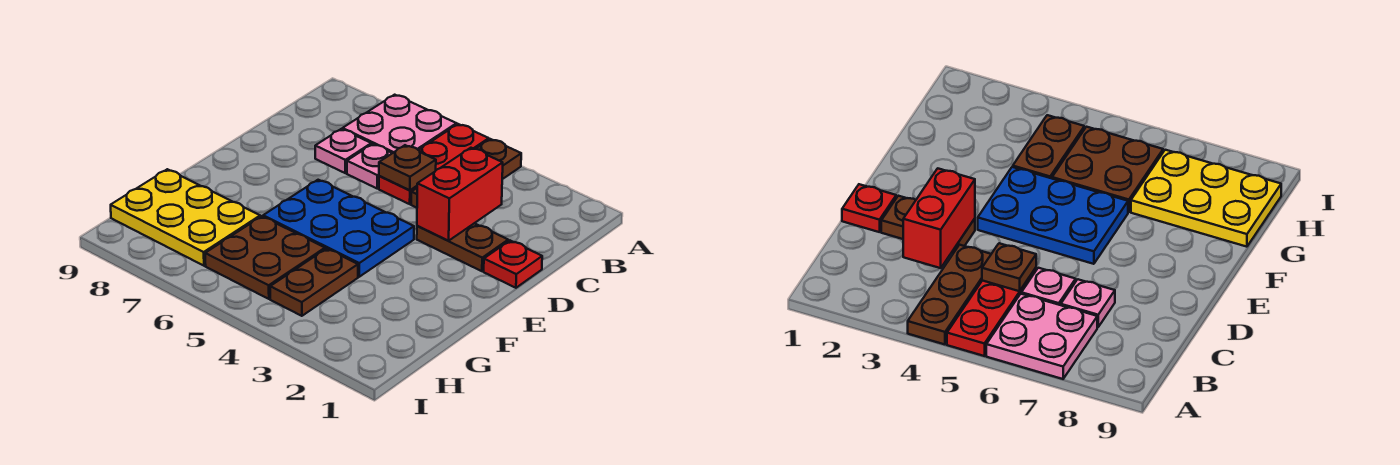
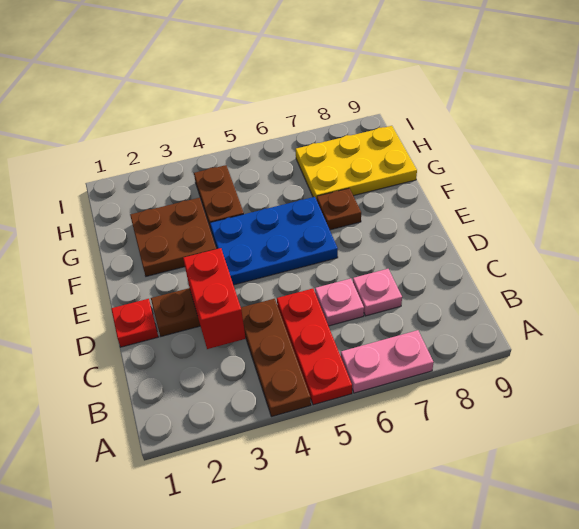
pink 2x2 plate [343,95,457,153] -> pink 1x2 plate [341,330,434,393]
brown 1x1 plate [379,145,436,190] -> brown 1x1 plate moved to [317,188,361,230]
brown 2x2 plate [205,216,325,299] -> brown 2x2 plate moved to [130,198,216,276]

